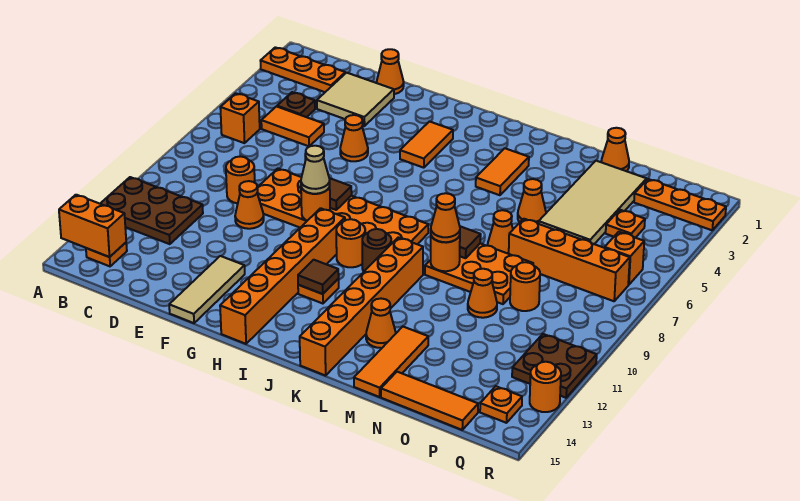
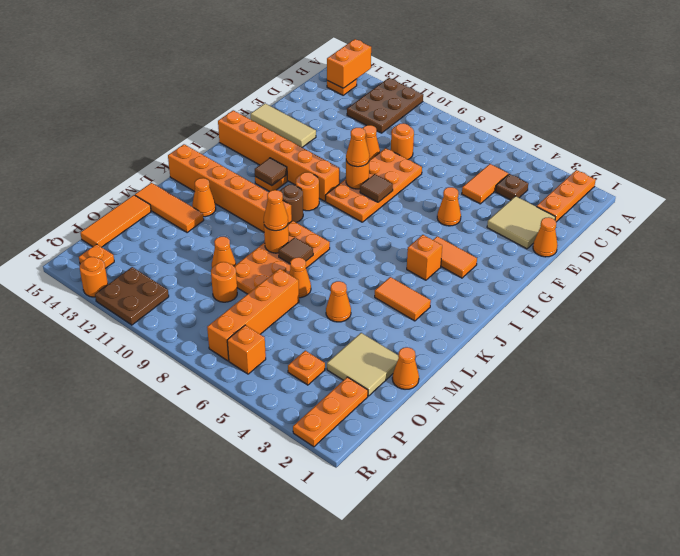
orange 1x1 brick [220,93,260,143] -> orange 1x1 brick moved to [407,235,442,280]
orange 2x6 plate [257,169,428,244] -> orange 2x4 plate [326,148,422,222]
tan 1x1 cone [301,146,330,194] -> orange 1x1 cone [346,128,369,167]
orange 2x3 plate [425,243,533,304] -> orange 2x4 plate [234,221,330,294]
tan 2x4 tile [539,161,647,244] -> tan 2x2 tile [327,333,399,396]

